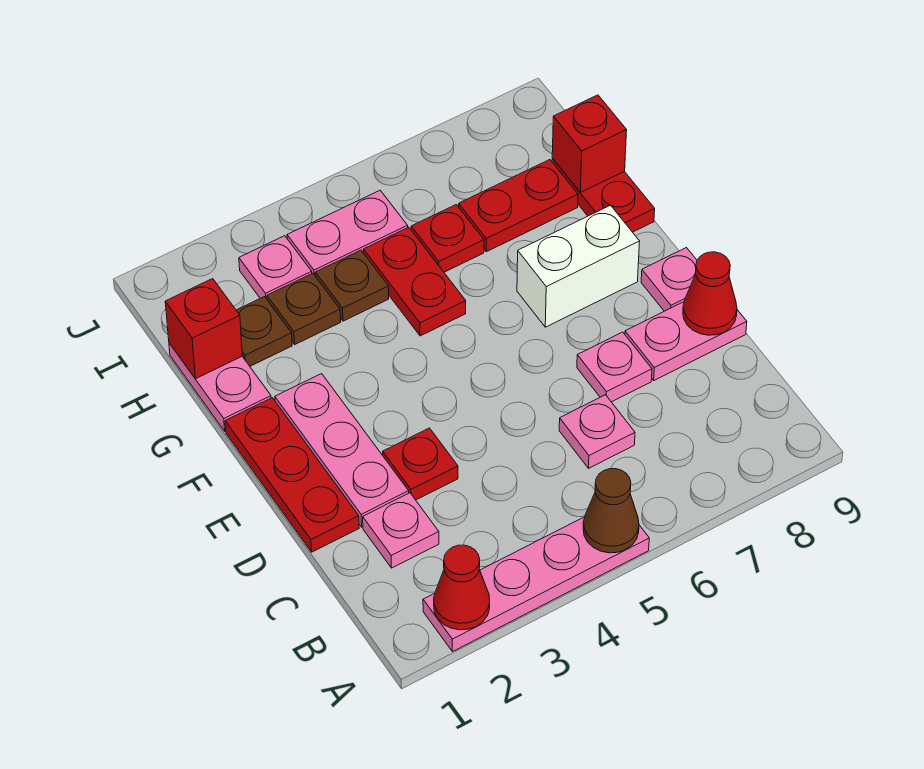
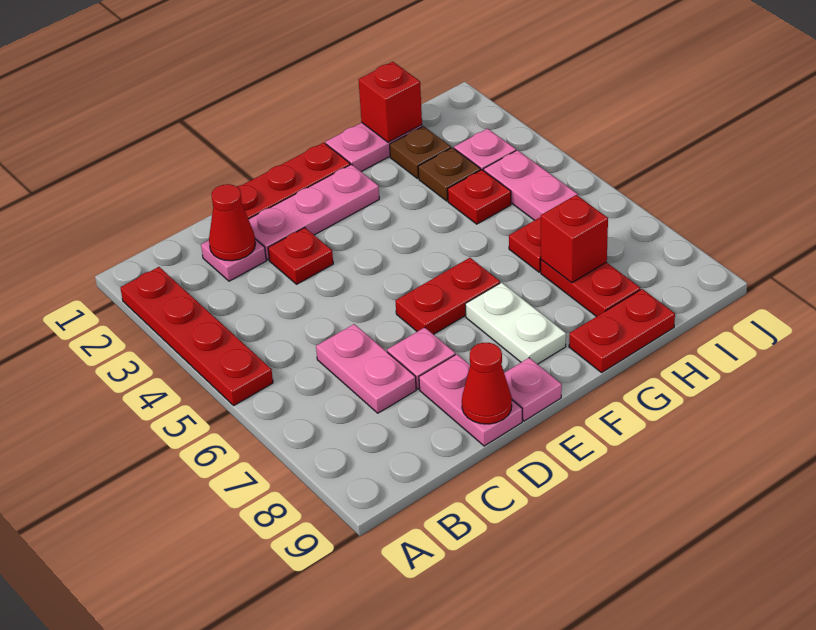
pink 1x4 plate [423,517,649,652] -> red 1x4 plate [121,267,273,405]
red 1x1 cone [434,545,490,630] -> red 1x1 cone moved to [209,184,256,261]
brown 1x1 cone [583,469,639,553] -> none
pink 1x1 plate [559,395,635,468] -> pink 1x2 plate [316,324,416,413]
white 1x2 brick [517,205,640,327] -> white 1x2 plate [465,283,566,364]
red 1x2 plate [363,227,466,336] -> red 1x2 plate moved to [395,258,500,334]
brown 1x1 plate [315,250,389,321] -> red 1x1 plate [448,170,511,224]
red 1x1 brick [552,95,627,192] -> red 1x1 brick moved to [541,195,608,283]

